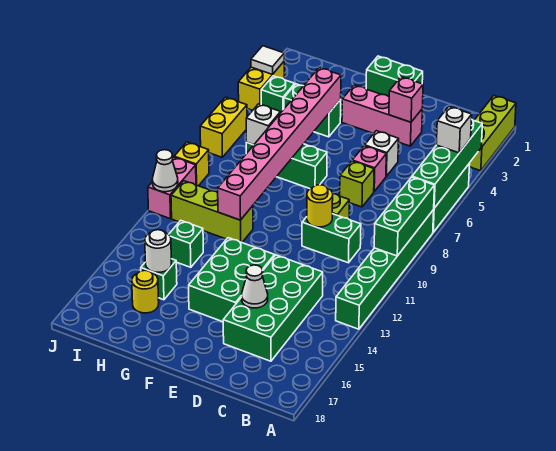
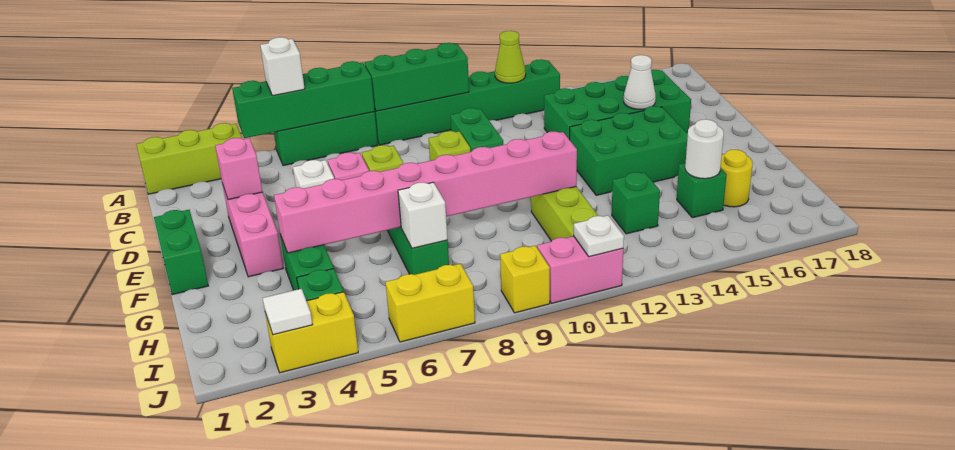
none -> lime 1x1 cone [495,31,526,83]
yellow 1x1 round brick [307,185,333,227] -> none
white 1x1 cone [152,150,178,192] -> white 1x1 plate [574,215,624,257]

